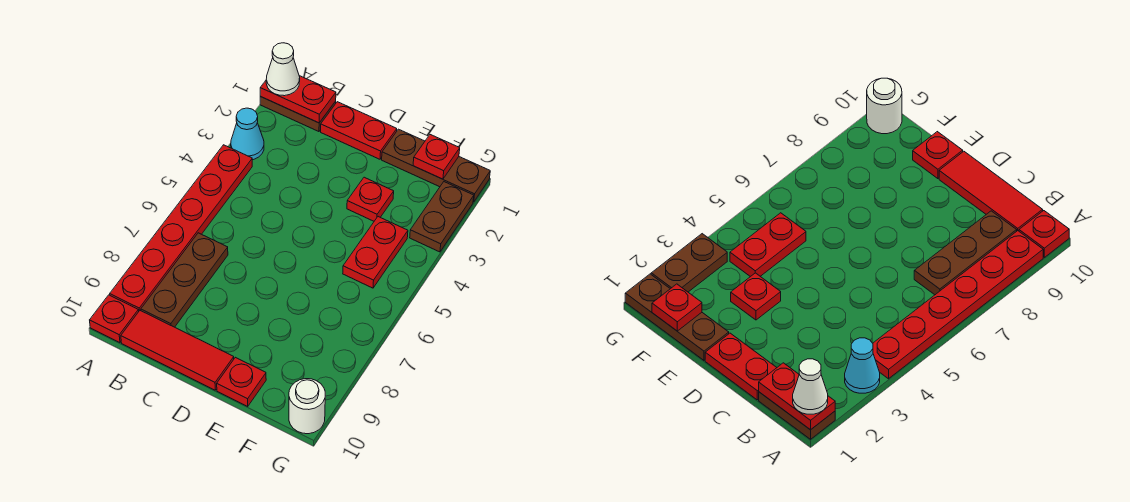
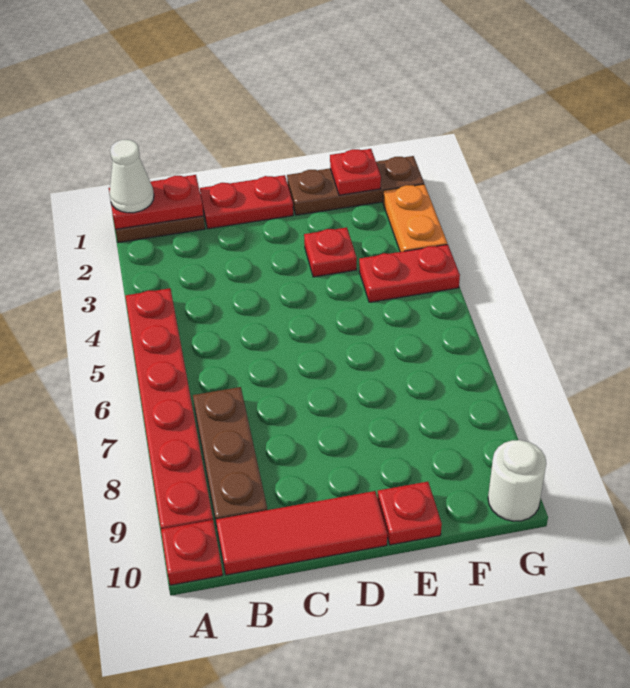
cyan 1x1 cone [231,108,264,160] -> none
red 1x2 plate [343,217,408,288] -> red 1x2 plate turned to [359,244,460,302]
brown 1x2 plate [410,182,474,252] -> orange 1x2 plate [383,184,447,252]

